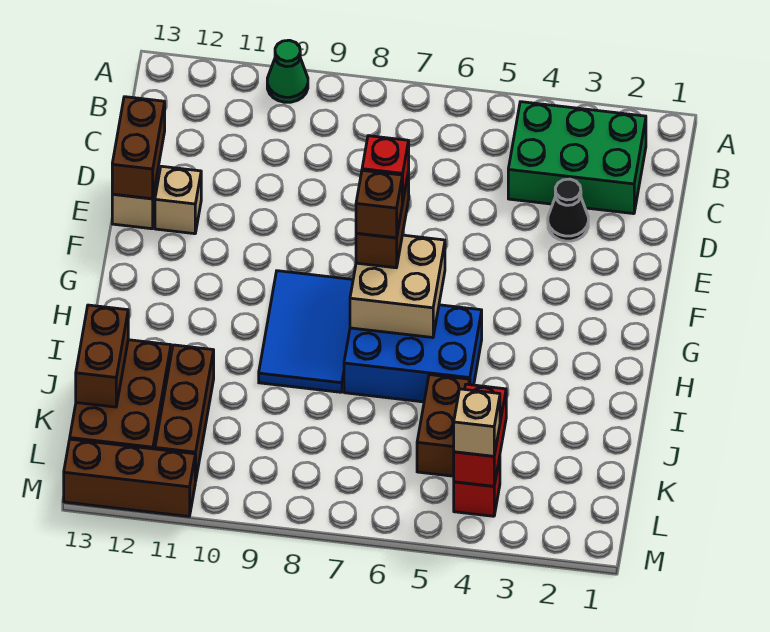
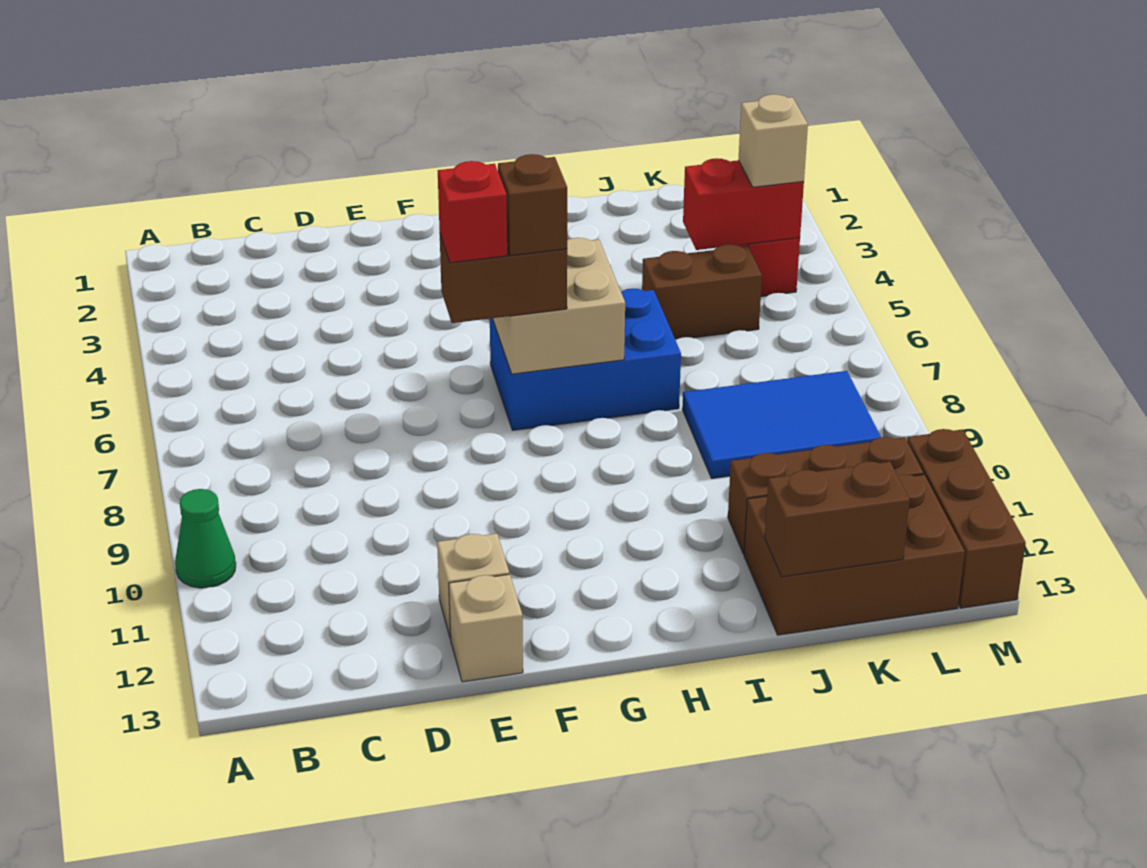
green 2x3 brick [508,102,646,214] -> none
black 1x1 cone [548,179,588,241] -> none
brown 1x2 brick [112,97,165,199] -> none
blue 2x3 tile [259,271,353,392] -> blue 2x3 tile moved to [682,371,881,478]
blue 2x3 brick [344,305,482,402] -> blue 2x3 brick turned to [490,289,681,430]

